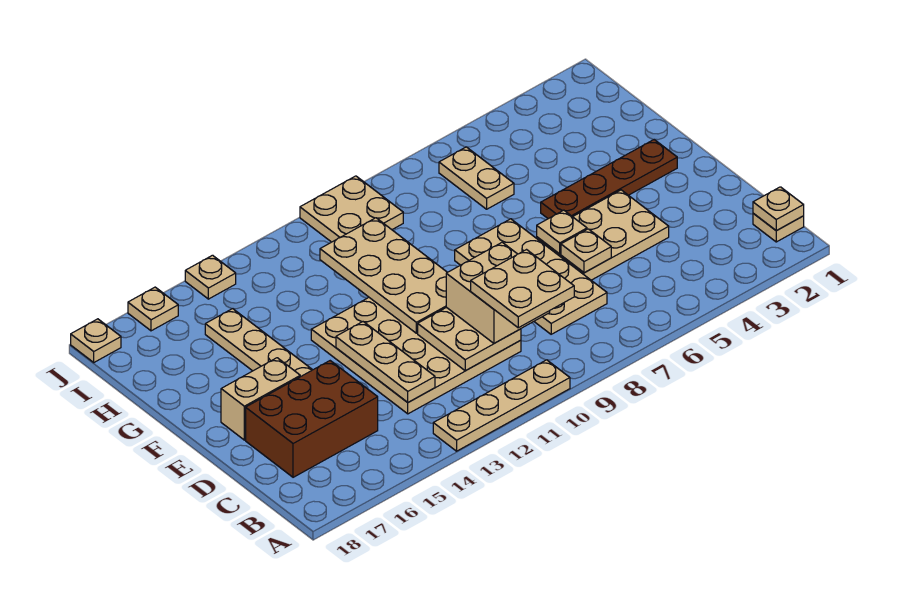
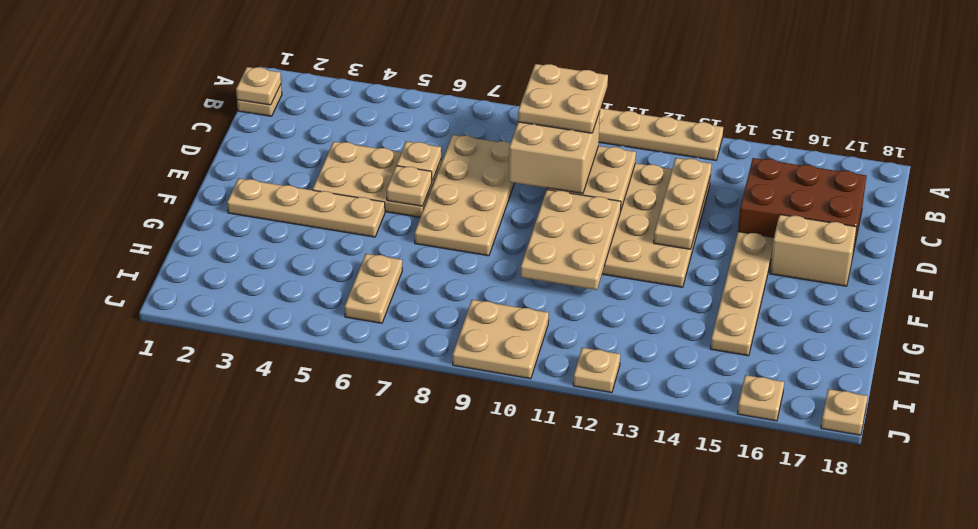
tan 2x4 plate [320,218,447,333] -> tan 2x3 plate [521,190,621,290]
brown 1x4 plate [541,140,677,219] -> tan 1x4 plate [227,178,385,237]
tan 1x1 plate [185,255,236,299] -> tan 1x1 plate moved to [573,348,620,393]

